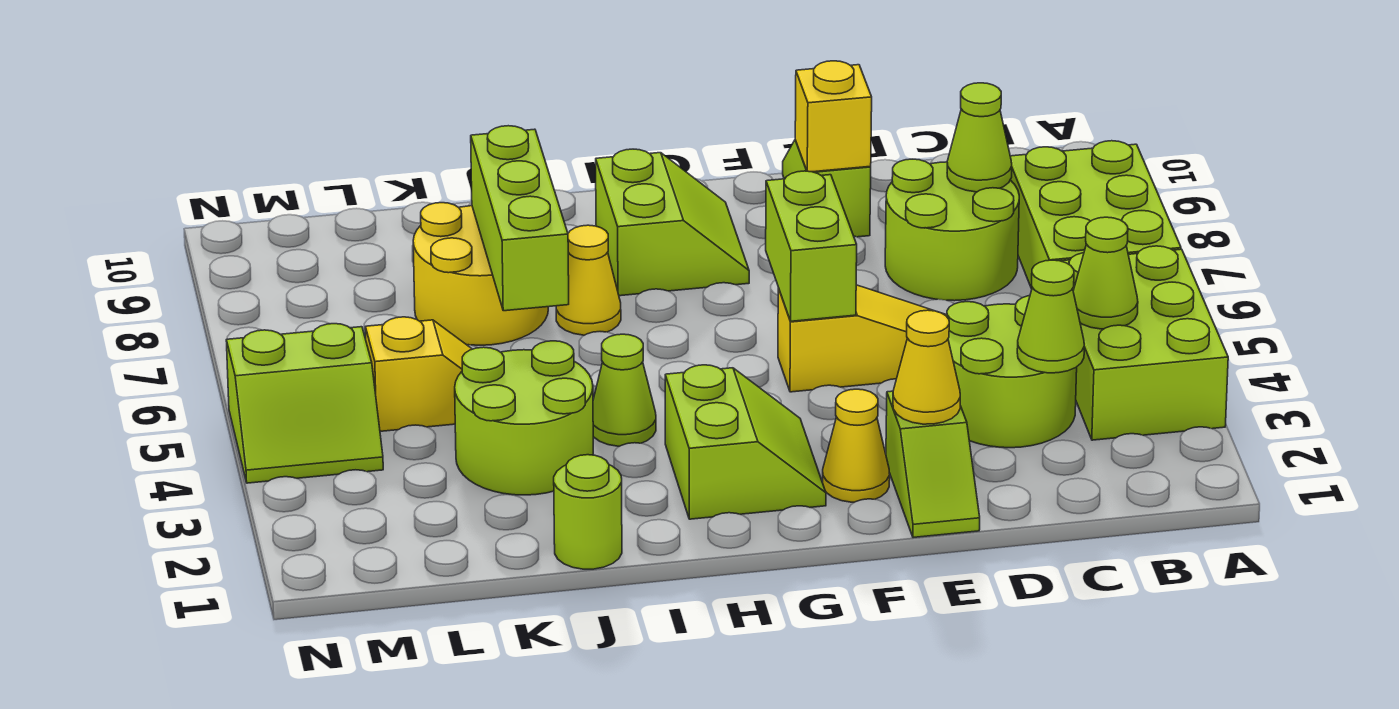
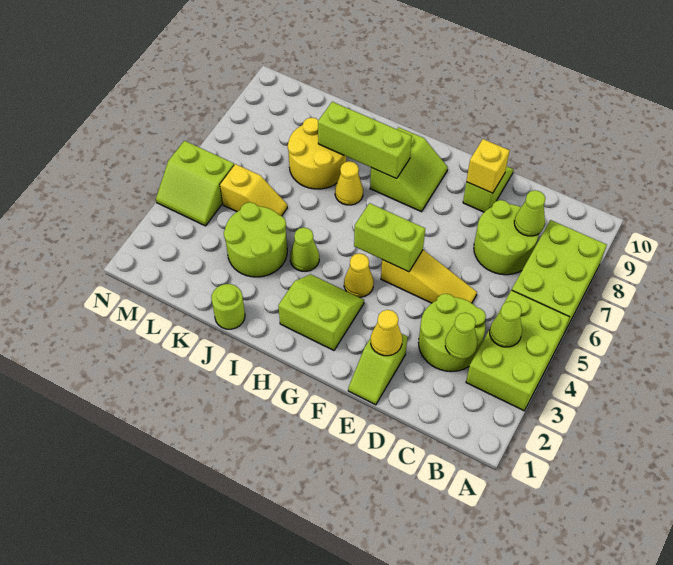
yellow 1x1 cone [823,389,890,502] -> yellow 1x1 cone moved to [344,253,374,297]
lime 1x2 brick [766,171,857,321] -> lime 1x2 brick turned to [354,203,425,272]
lime 2x2 slope [665,365,826,519] -> lime 2x2 slope turned to [278,274,364,350]
lime 1x3 brick [471,126,569,311] -> lime 1x3 brick turned to [318,102,412,178]

